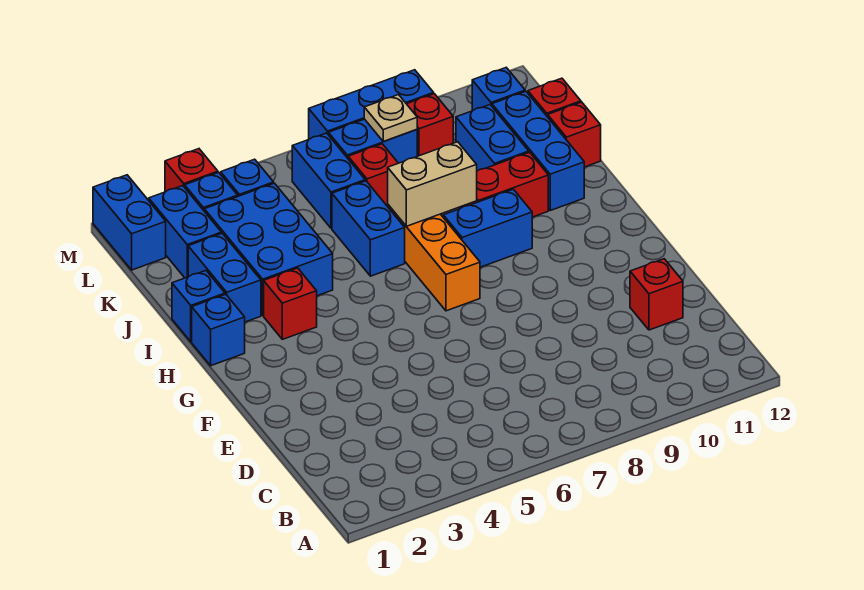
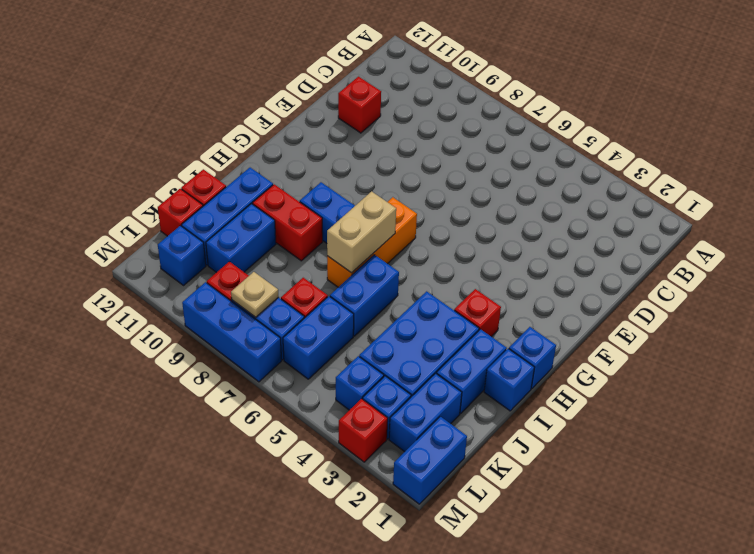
tan 1x2 brick [388,142,477,226] -> tan 1x2 brick turned to [327,191,396,273]

